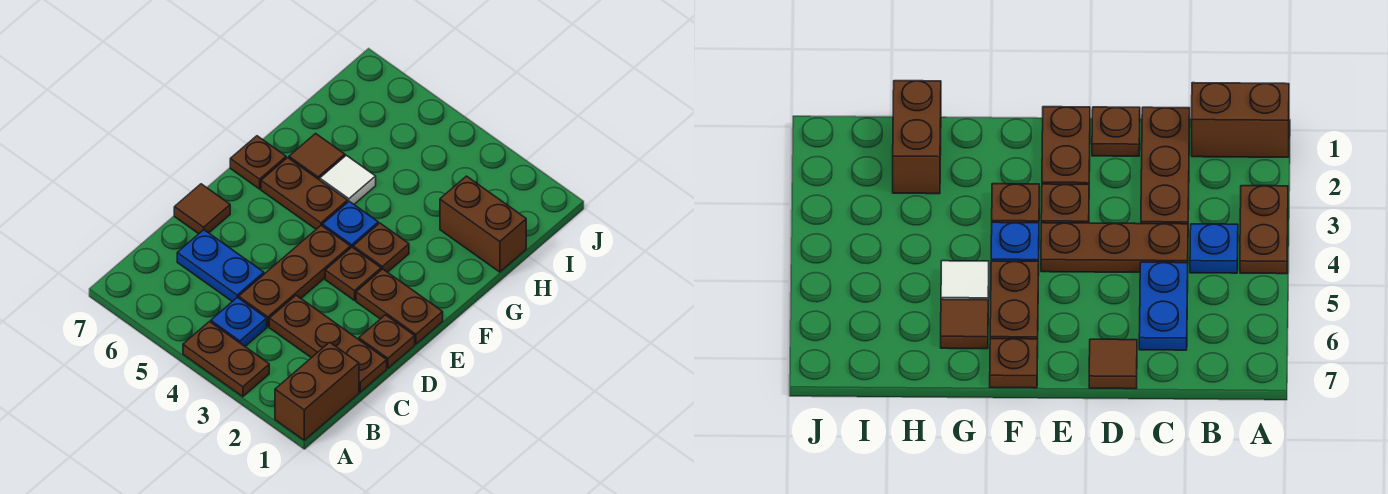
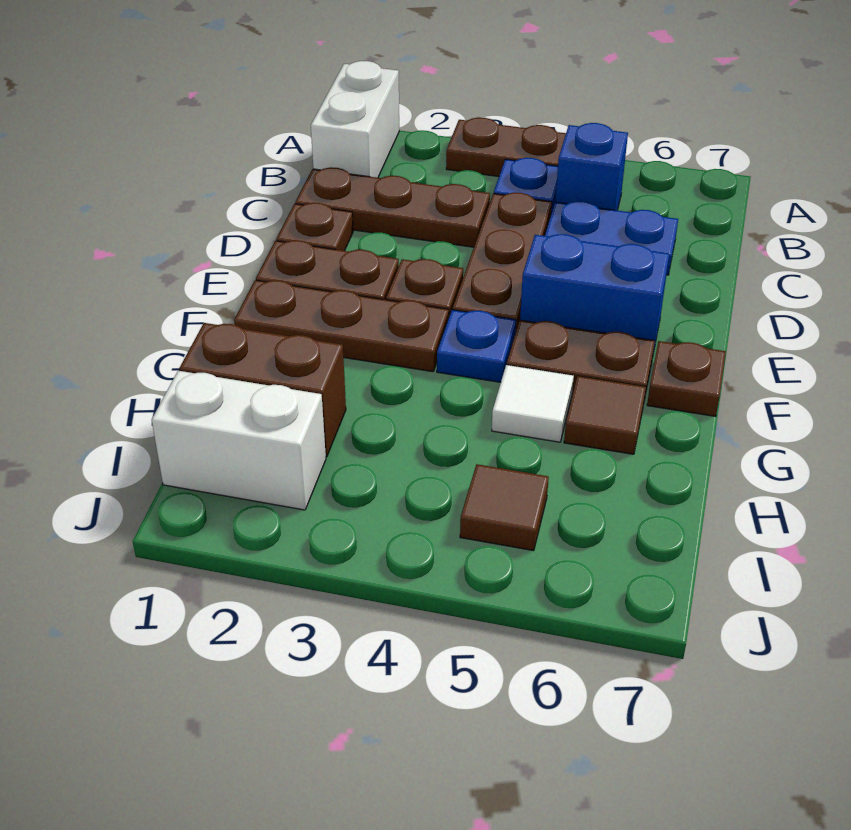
brown 1x2 brick [275,342,359,440] -> white 1x2 brick [311,61,399,178]
none -> blue 1x1 brick [555,123,628,210]
brown 1x1 tile [174,184,230,234] -> brown 1x1 tile moved to [460,464,549,551]
none -> blue 1x2 brick [520,234,669,353]
brown 1x1 plate [353,223,409,272] -> brown 1x3 plate [234,280,449,372]
none -> white 1x2 brick [152,371,326,510]

